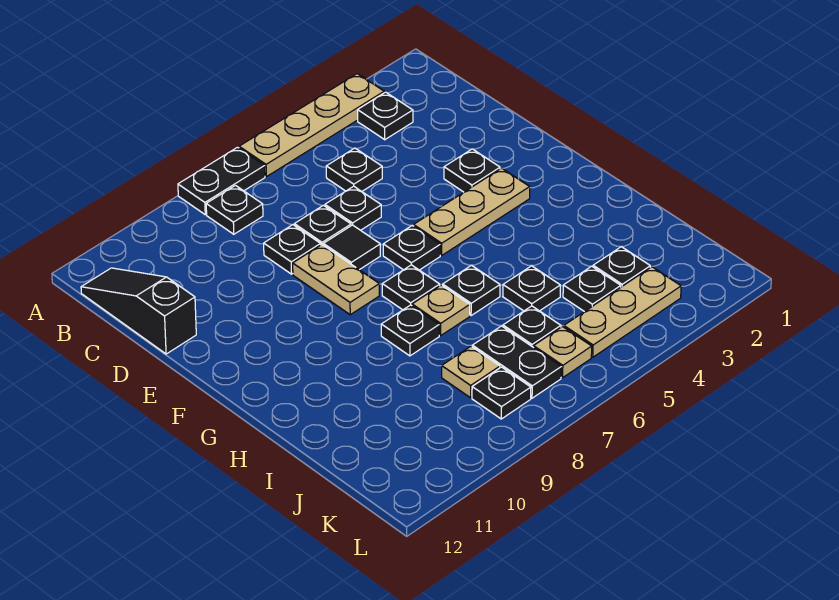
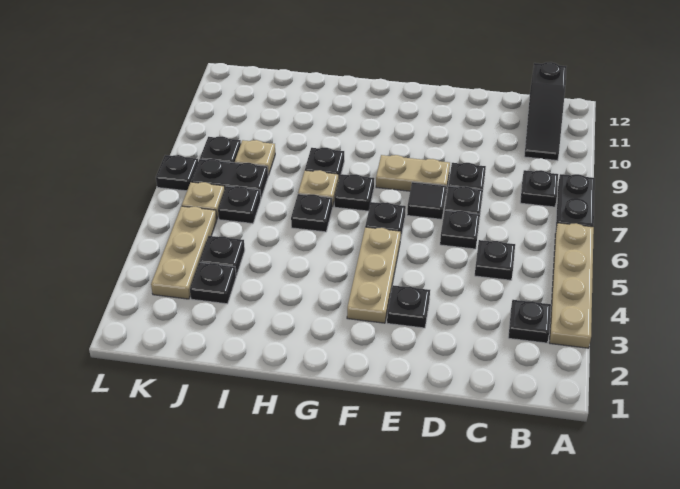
black 1x3 slope [81,268,196,354] -> black 1x3 slope turned to [524,62,566,161]
black 1x1 plate [503,266,560,311] -> black 1x1 plate moved to [156,155,198,191]

